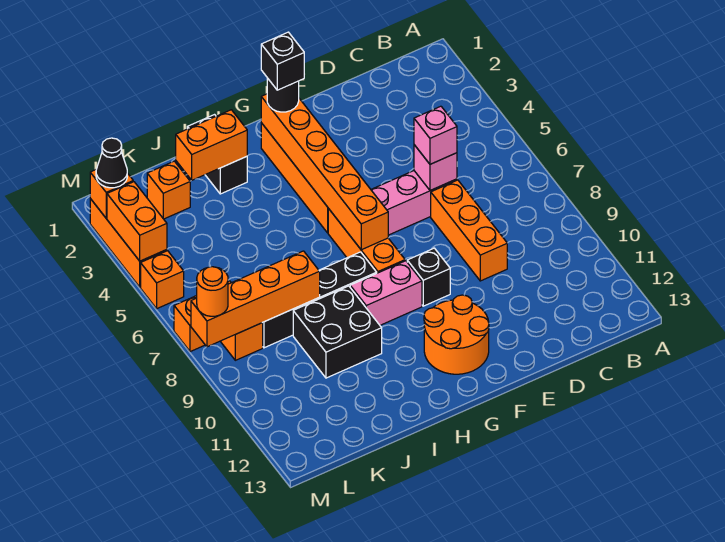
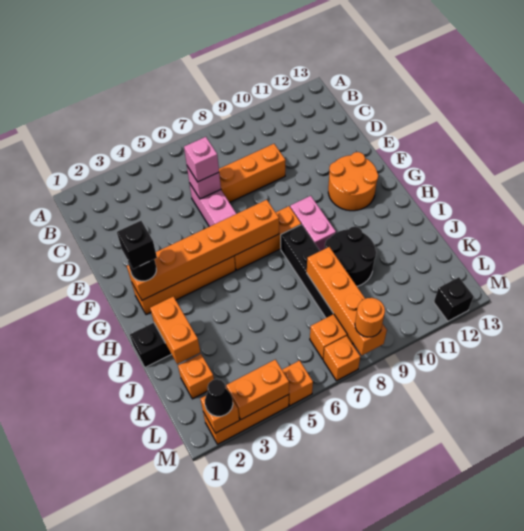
black 1x1 brick [407,248,450,306] -> black 1x1 brick moved to [434,277,474,321]
black 2x2 brick [293,286,382,378] -> black 2x2 round brick [325,226,376,286]

